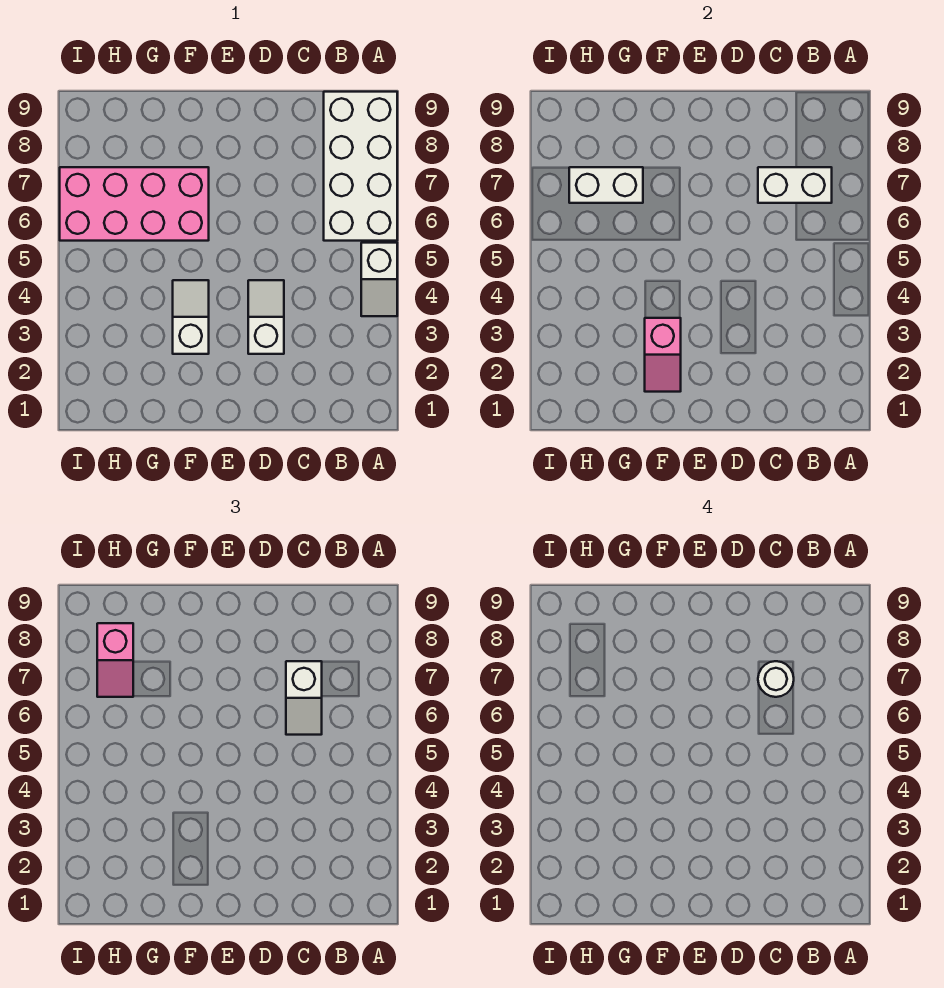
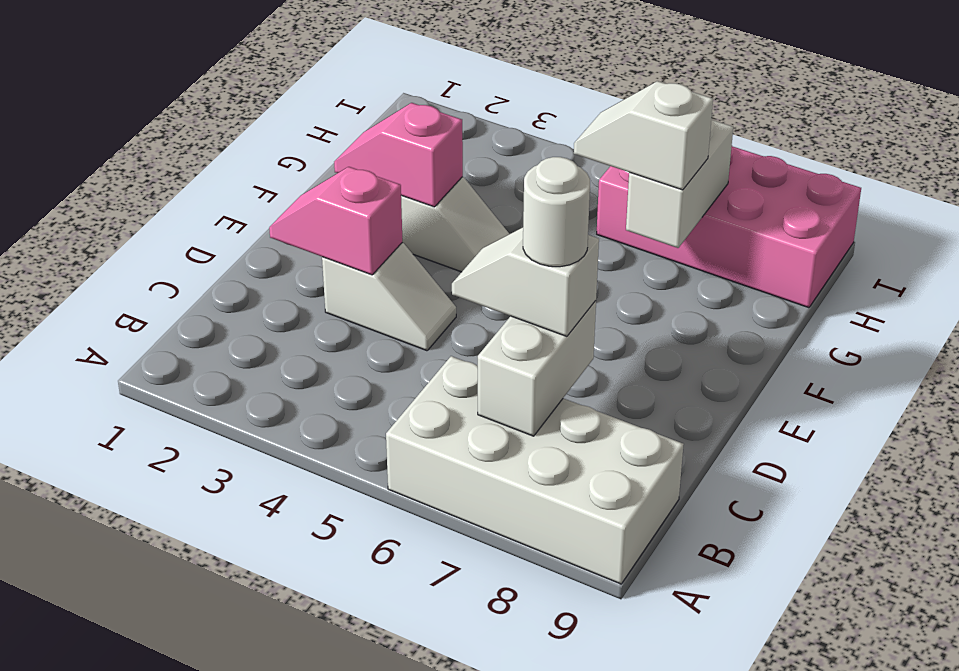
white 1x2 slope [361,243,397,316] -> white 1x2 slope moved to [574,81,713,190]
pink 2x4 brick [60,167,209,241] -> pink 2x4 brick turned to [597,146,861,308]
pink 1x2 slope [97,623,133,697] -> pink 1x2 slope moved to [269,167,402,275]

